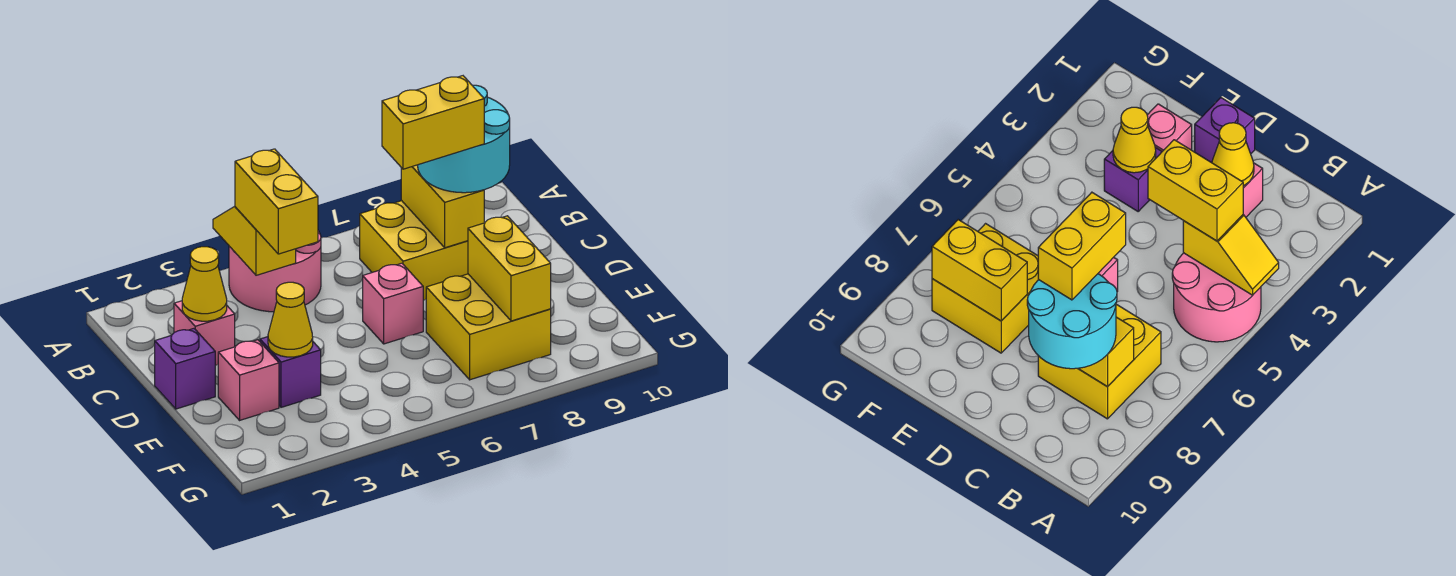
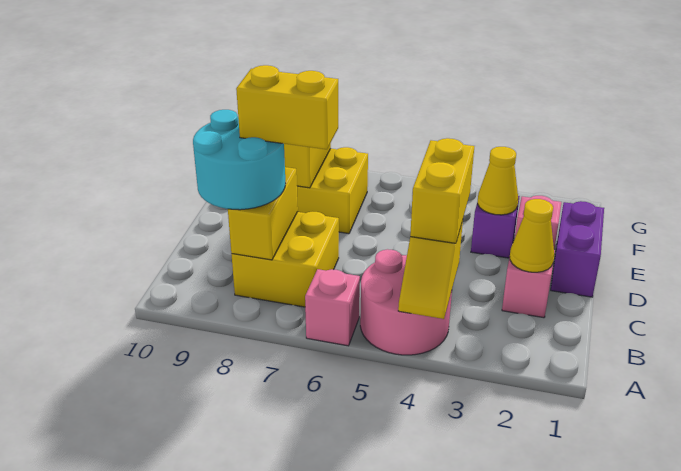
purple 1x1 brick [155,329,215,409] -> purple 1x2 brick [551,201,604,297]
pink 1x1 brick [363,263,423,344] -> pink 1x1 brick moved to [305,269,360,346]

